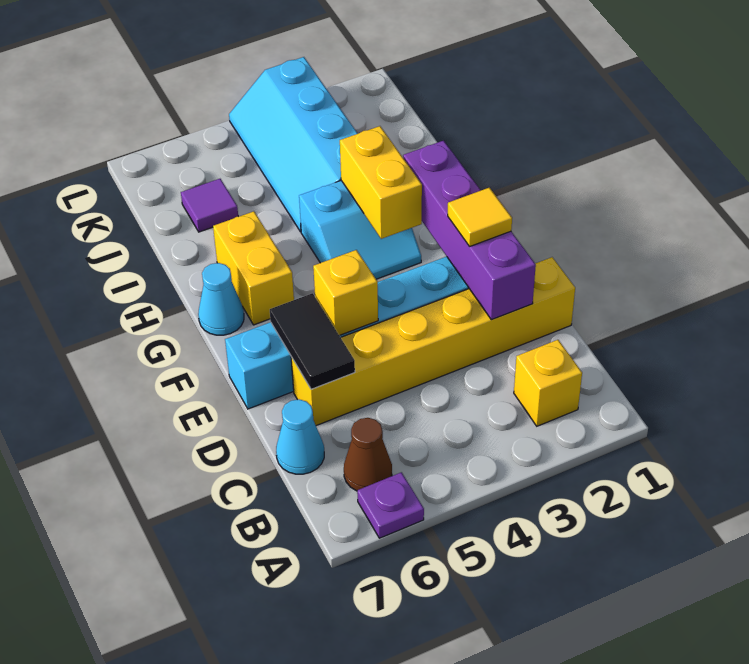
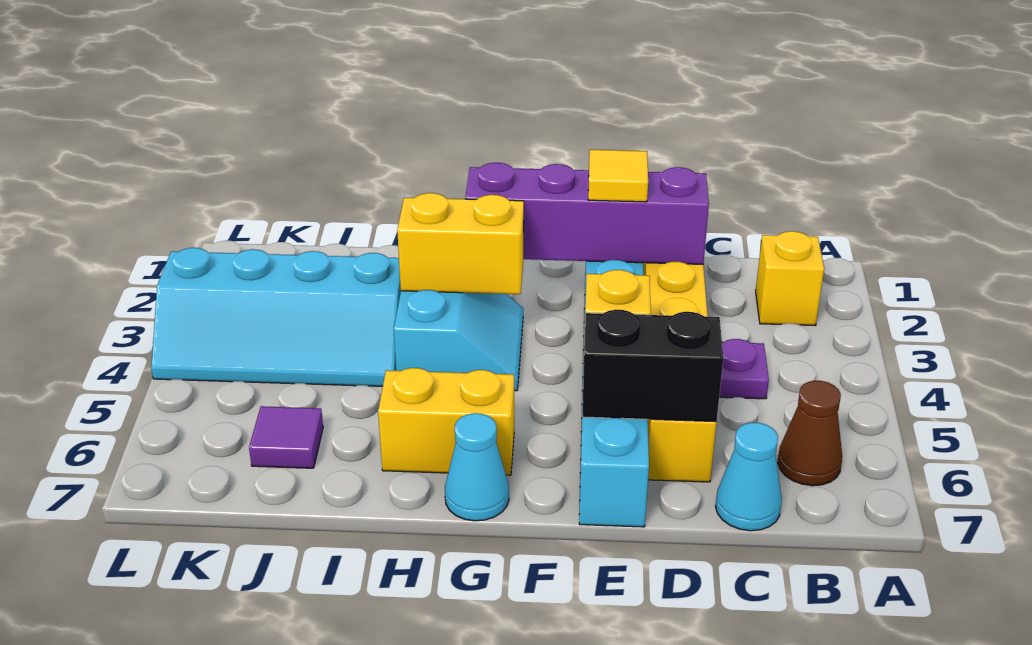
purple 1x1 plate [357,472,424,538] -> purple 1x1 plate moved to [719,339,769,399]
black 1x2 tile [270,293,355,389] -> black 1x2 brick [582,310,723,422]

